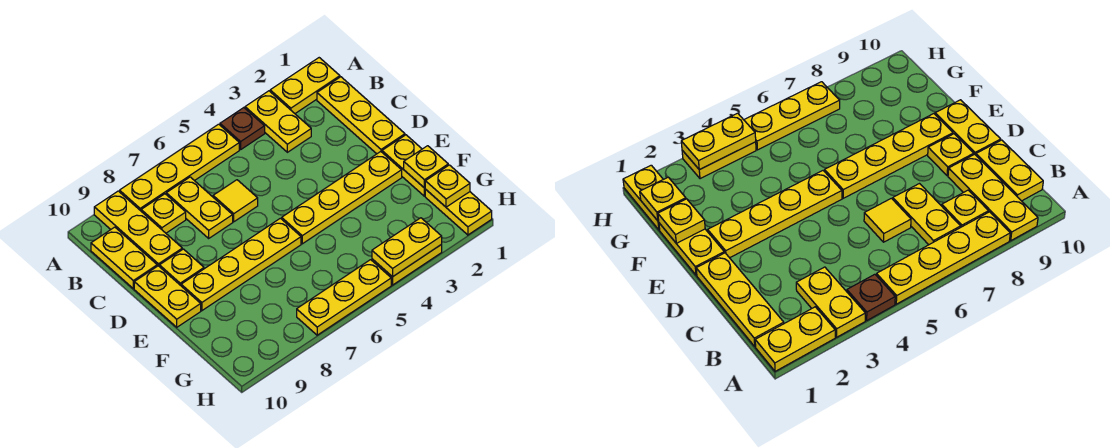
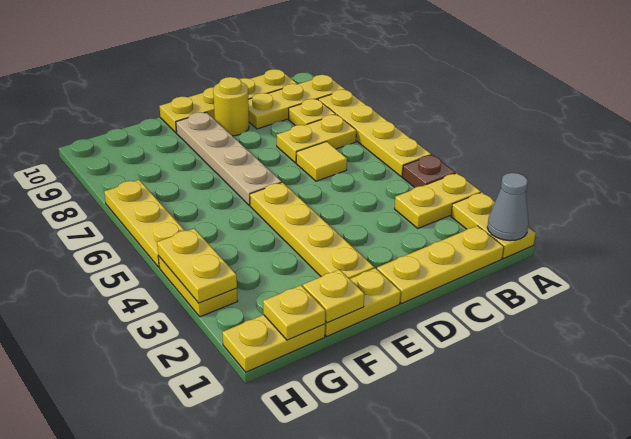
none -> grey 1x1 cone [487,173,529,241]
yellow 1x1 plate [159,249,204,285] -> yellow 1x1 round brick [213,77,249,136]
yellow 1x4 plate [181,218,301,311] -> tan 1x4 plate [176,112,282,205]

